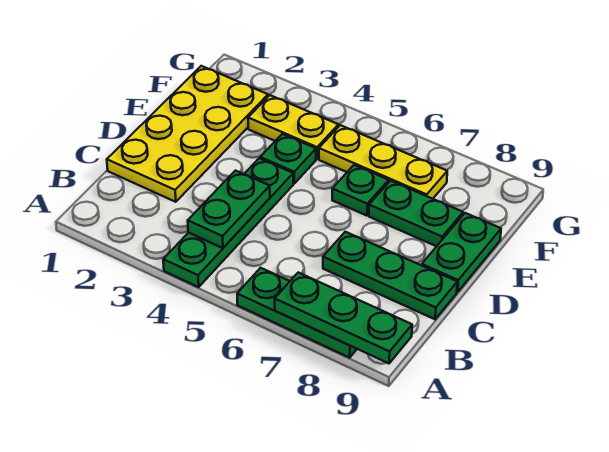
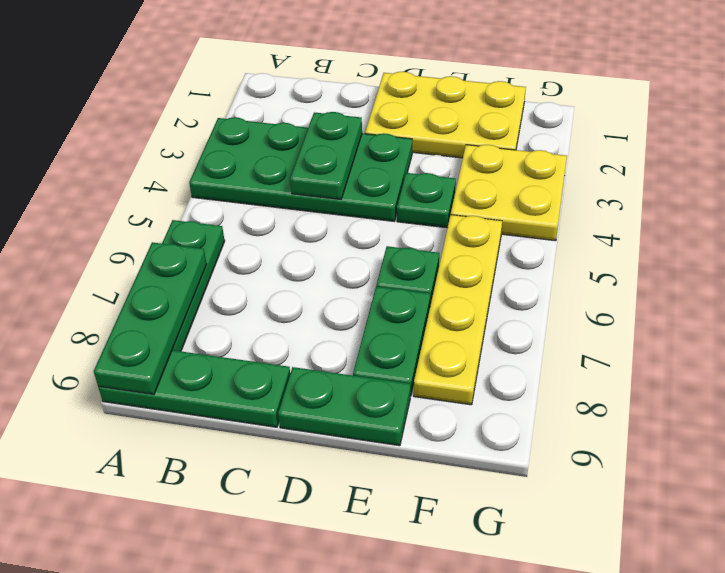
green 1x4 plate [163,158,293,287] -> green 2x4 plate [189,117,412,221]
green 1x2 plate [188,171,270,248] -> green 1x2 plate turned to [290,112,362,200]
yellow 2x4 plate [107,66,268,202] -> yellow 2x3 plate [365,72,526,158]
green 1x3 plate [323,232,457,319] -> green 1x3 plate turned to [98,350,290,427]
yellow 1x2 plate [248,95,338,159] -> yellow 2x2 plate [451,145,567,241]
yellow 1x3 plate [319,125,447,199] -> yellow 1x4 plate [414,215,502,405]

